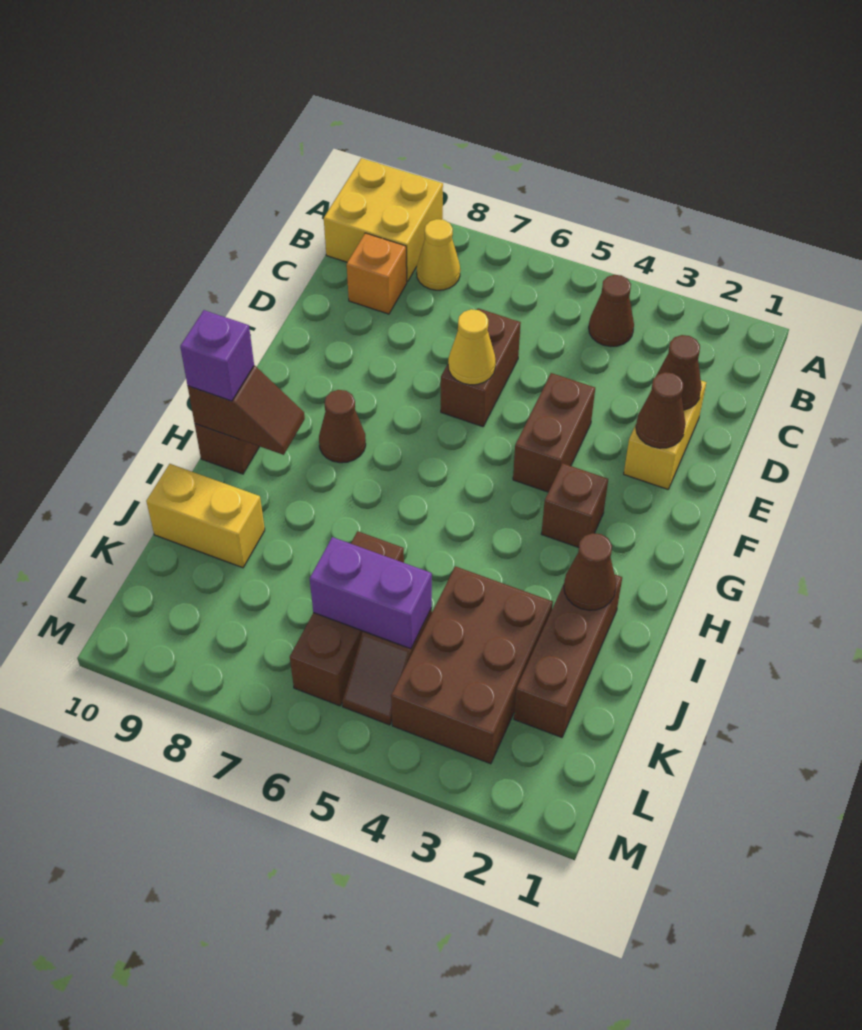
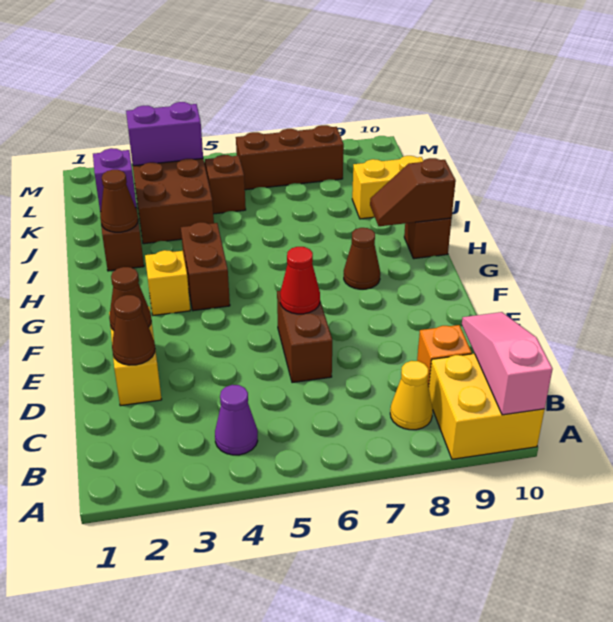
none -> pink 1x3 slope [462,312,553,415]
brown 1x1 cone [589,275,634,347] -> purple 1x1 cone [215,385,258,455]
brown 1x2 brick [513,373,595,492] -> brown 1x2 brick moved to [181,222,230,311]
yellow 1x1 cone [448,309,496,385] -> red 1x1 cone [280,247,320,314]
brown 1x1 brick [541,463,608,548] -> yellow 1x1 brick [145,250,190,315]
purple 1x1 brick [180,310,254,401] -> purple 1x1 brick moved to [93,148,137,212]
brown 1x3 brick [290,531,404,706] -> brown 1x3 brick turned to [236,125,344,190]
purple 1x2 brick [310,537,432,649] -> purple 1x2 brick moved to [126,102,203,166]

